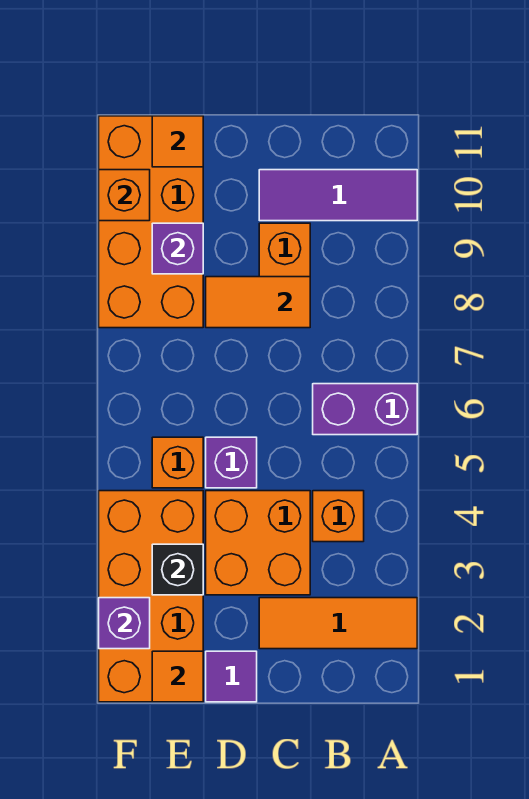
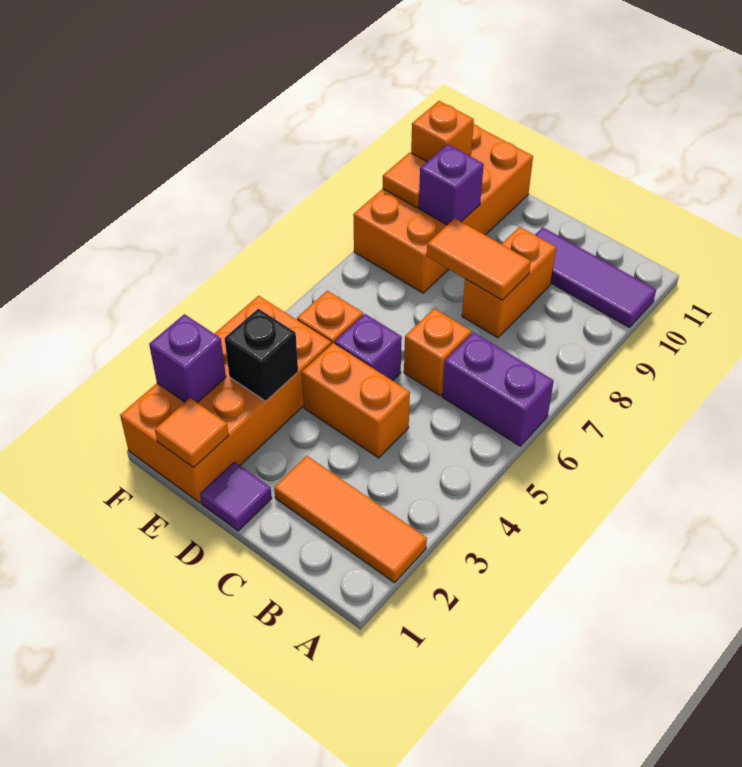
orange 1x1 brick [313,491,364,542] -> orange 1x1 brick moved to [404,309,471,396]
orange 2x2 brick [206,491,310,595] -> orange 1x2 brick [302,343,410,458]
orange 1x1 tile [152,116,203,167] -> orange 1x1 tile moved to [383,152,427,208]

